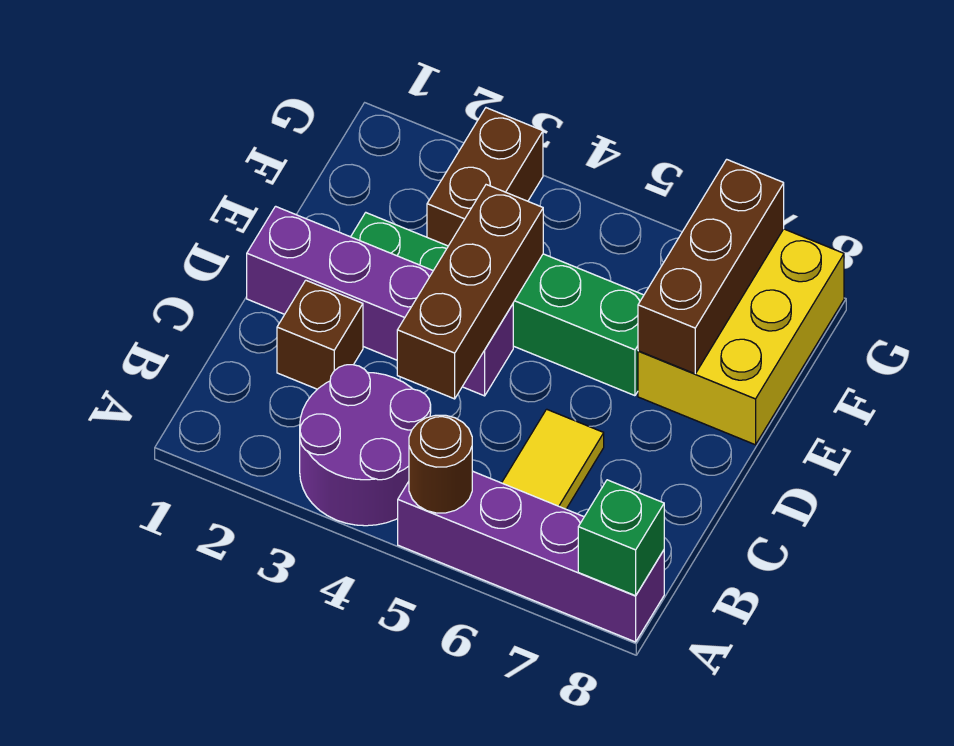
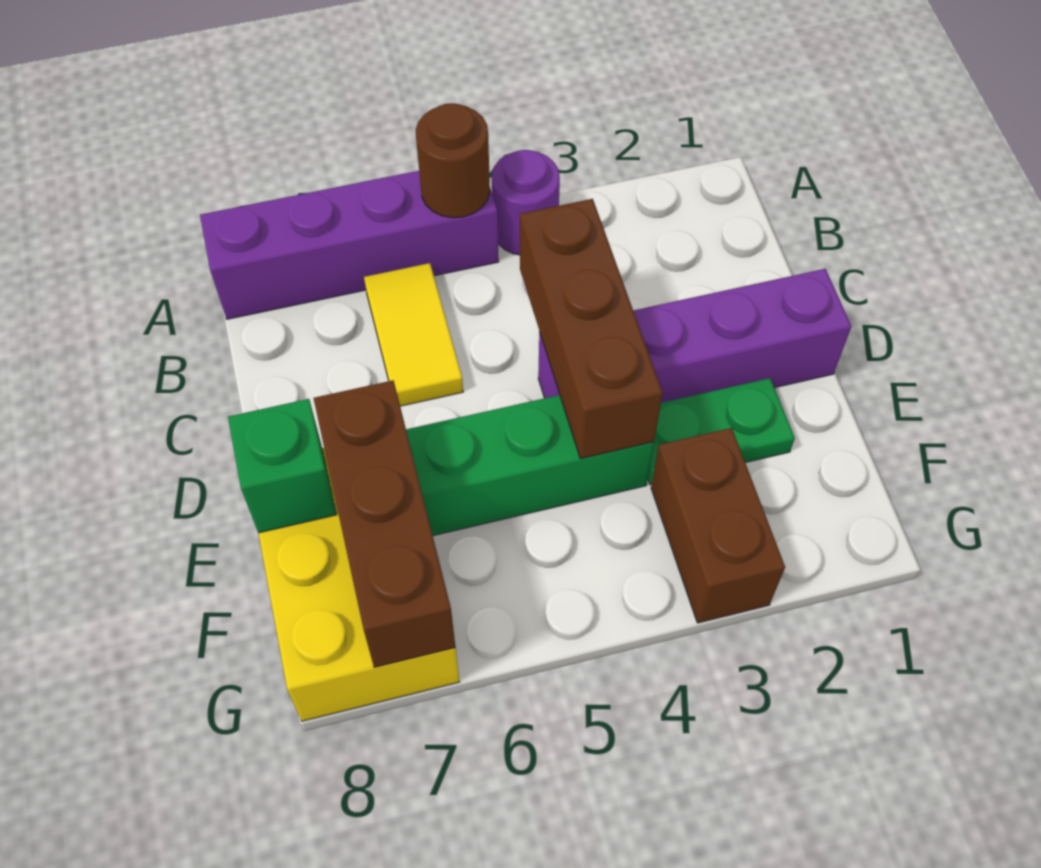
purple 2x2 round brick [300,365,431,526] -> purple 1x1 round brick [491,150,560,255]
green 1x1 brick [578,480,664,596] -> green 1x1 brick moved to [228,399,337,533]
brown 1x1 brick [277,280,363,389] -> none

